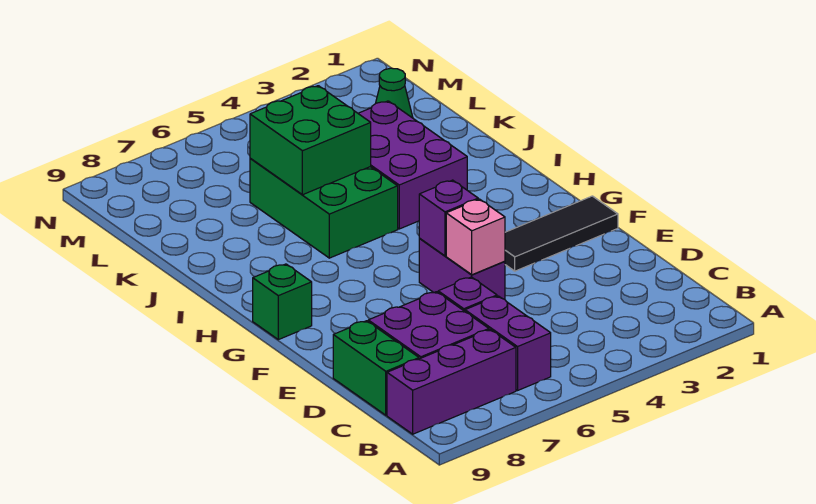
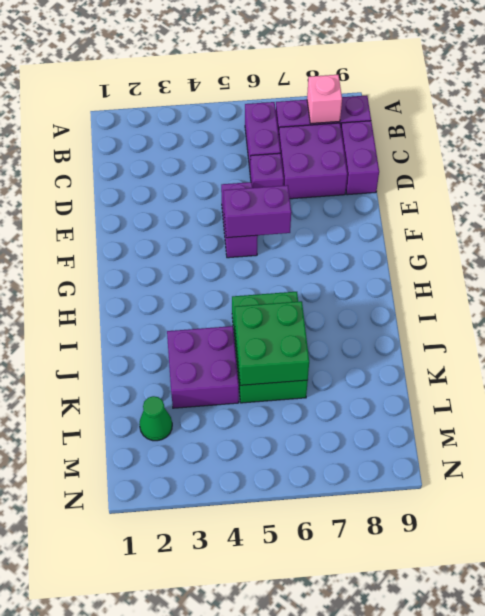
green 1x2 brick [333,321,419,415] -> purple 1x2 brick [341,121,379,195]
pink 1x1 brick [446,199,505,275] -> pink 1x1 brick moved to [307,75,342,124]
black 1x3 tile [505,196,618,271] -> none
purple 1x1 brick [419,180,478,256] -> purple 1x2 brick [223,185,291,238]
green 1x1 brick [253,264,312,340] -> none
purple 2x3 brick [358,101,467,229] -> purple 2x2 brick [167,326,239,408]

